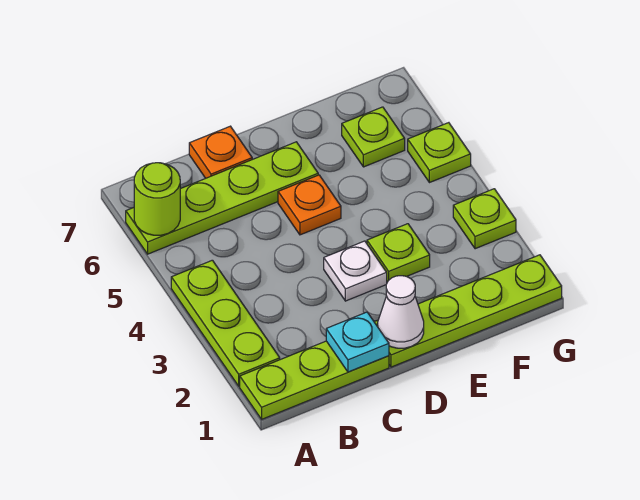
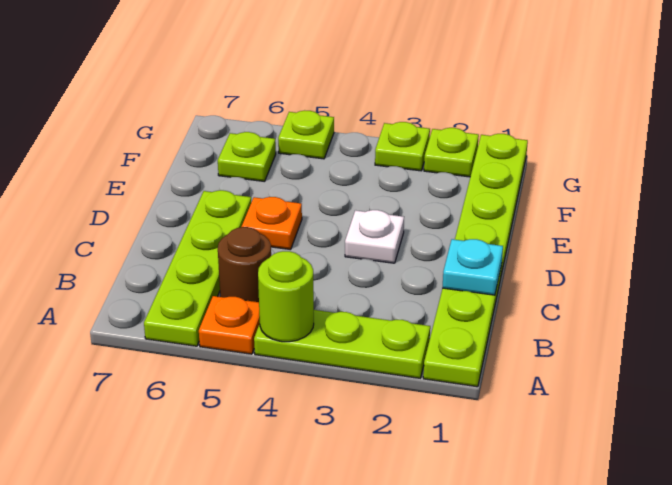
lime 1x1 round brick [134,163,180,235] -> lime 1x1 round brick moved to [258,251,314,342]
none -> brown 1x1 round brick [218,227,271,302]
orange 1x1 plate [189,126,252,178] -> orange 1x1 plate moved to [199,296,260,354]
white 1x1 cone [378,276,424,348] -> none
lime 1x1 plate [367,224,430,282] -> lime 1x1 plate moved to [424,128,479,177]

